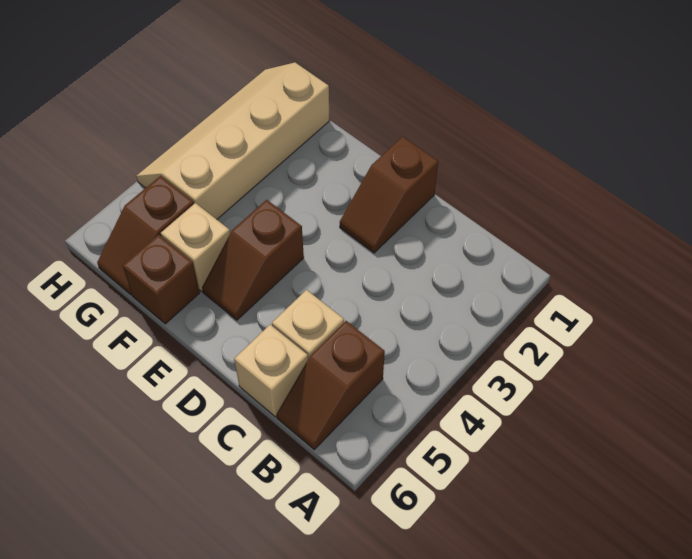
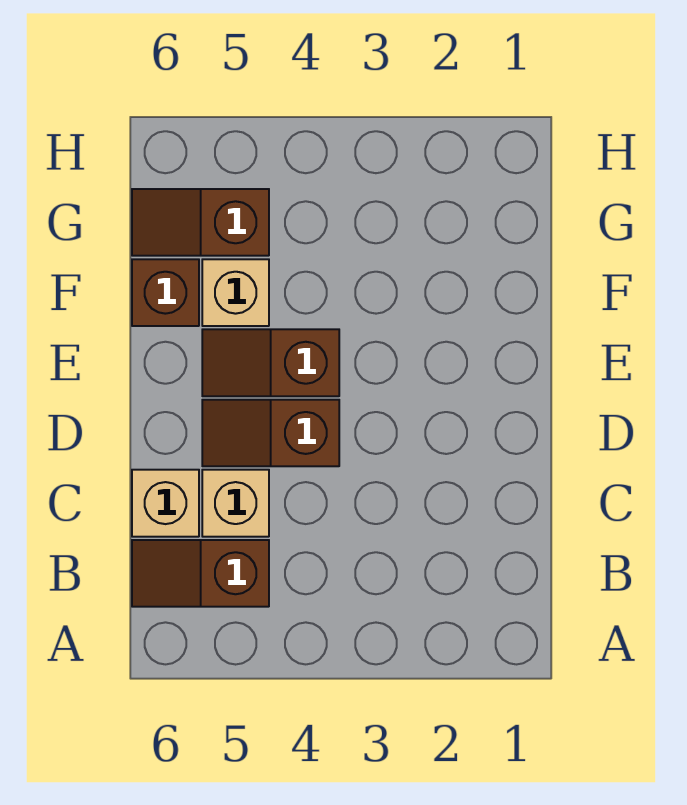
brown 1x2 slope [340,137,438,253] -> brown 1x2 slope moved to [202,400,339,466]
tan 2x4 slope [136,62,329,219] -> none

